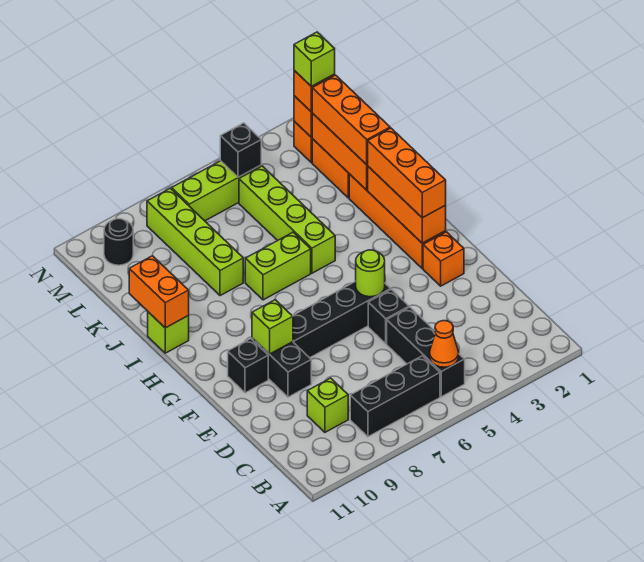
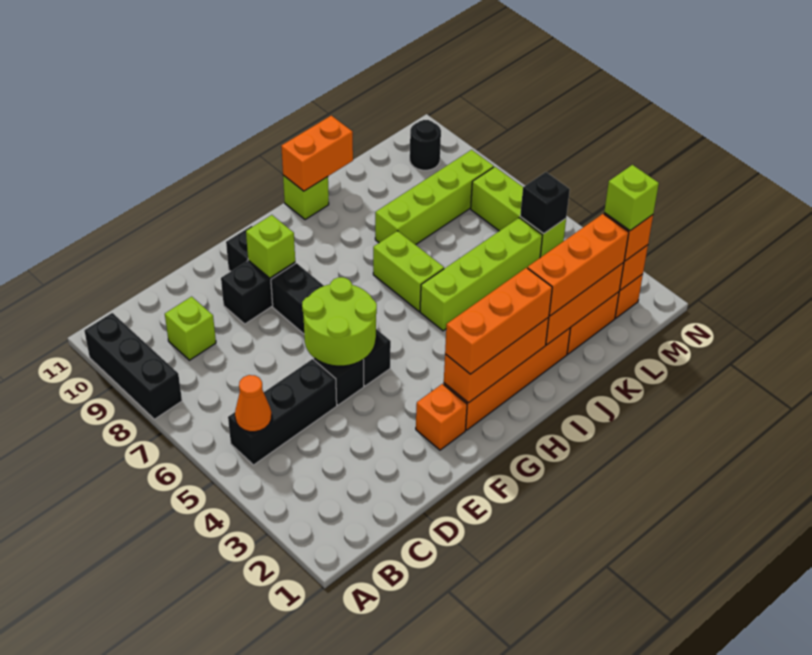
black 1x3 brick [350,356,440,437] -> black 1x3 brick moved to [84,313,182,419]
lime 1x1 round brick [356,250,385,297] -> lime 2x2 round brick [302,277,377,366]

